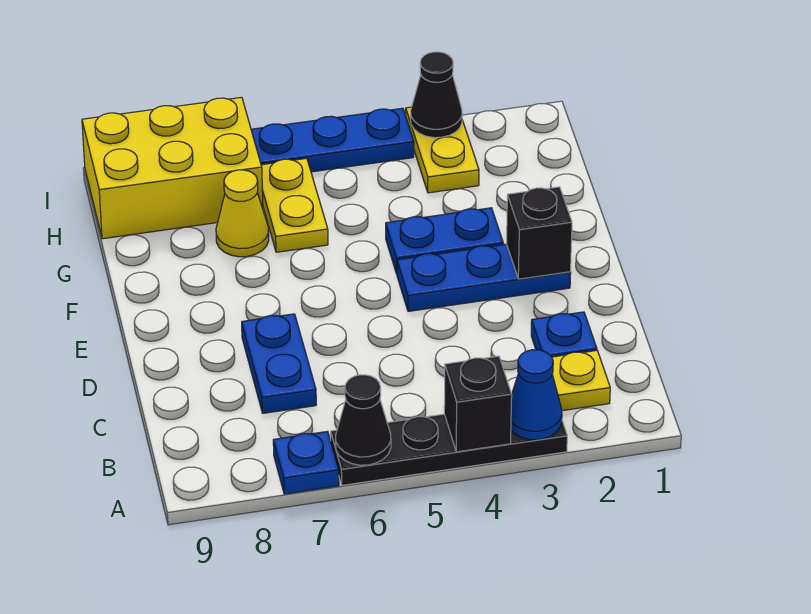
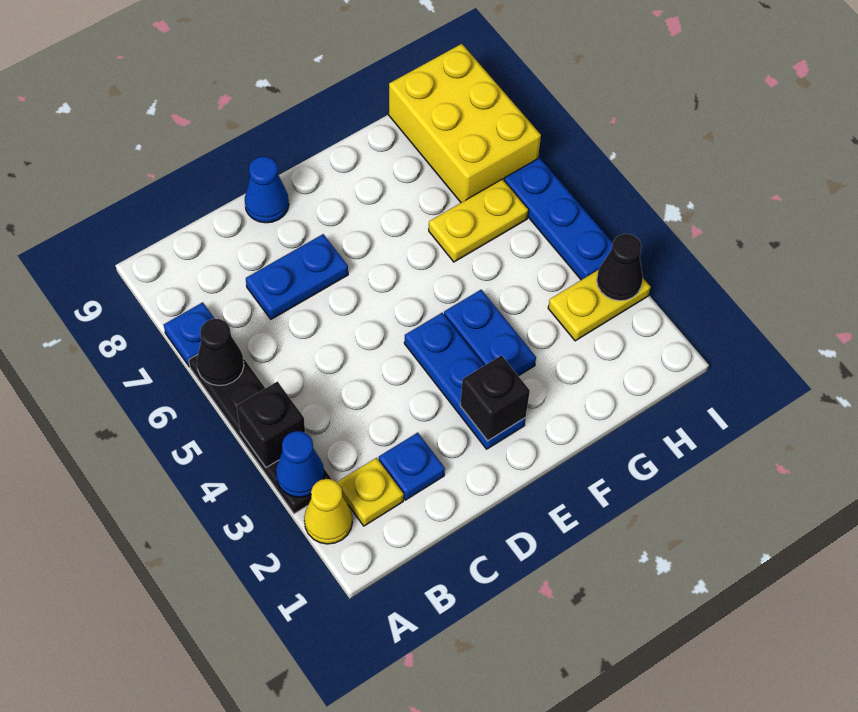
none -> blue 1x1 cone [245,156,289,223]
yellow 1x1 cone [216,170,269,257] -> yellow 1x1 cone moved to [304,479,352,544]

